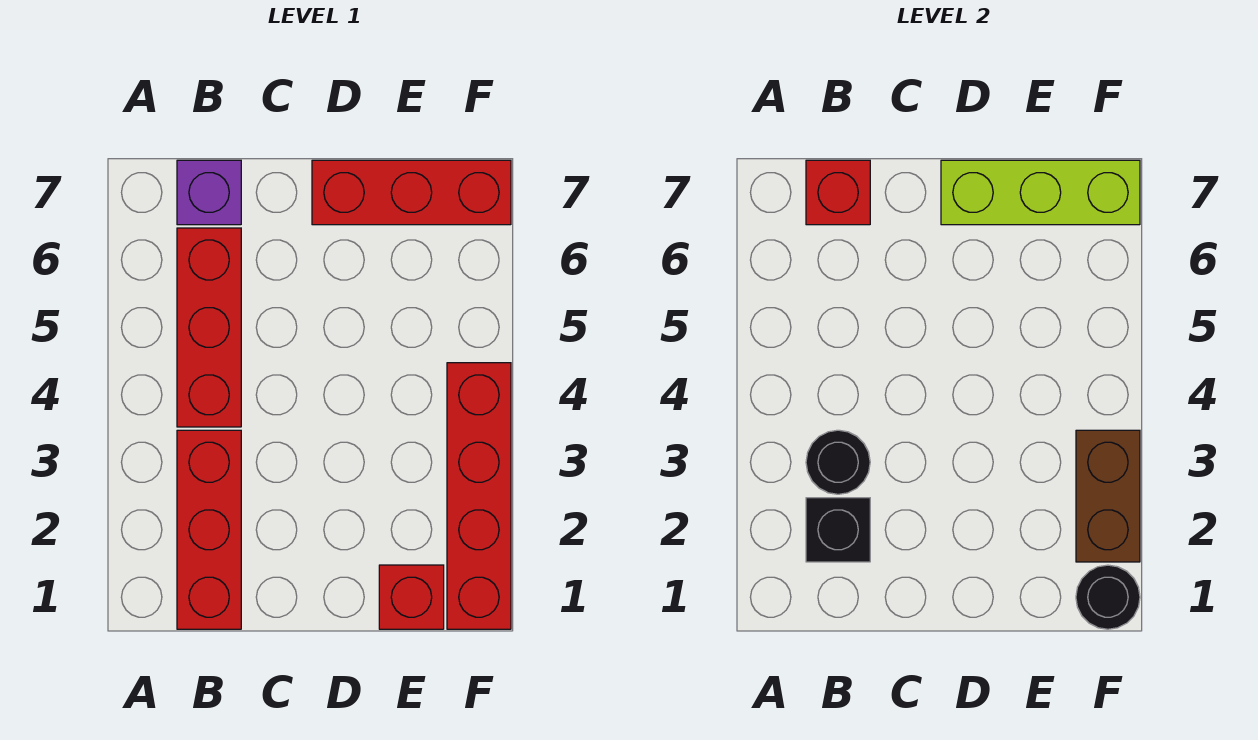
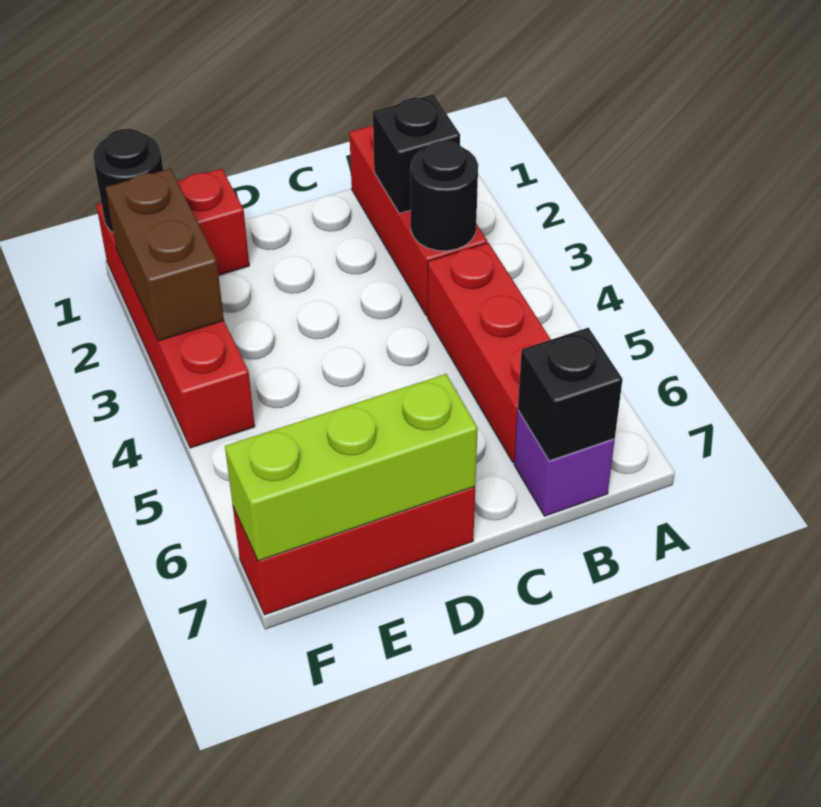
red 1x1 brick [806,160,870,225] -> black 1x1 brick [518,328,623,461]

